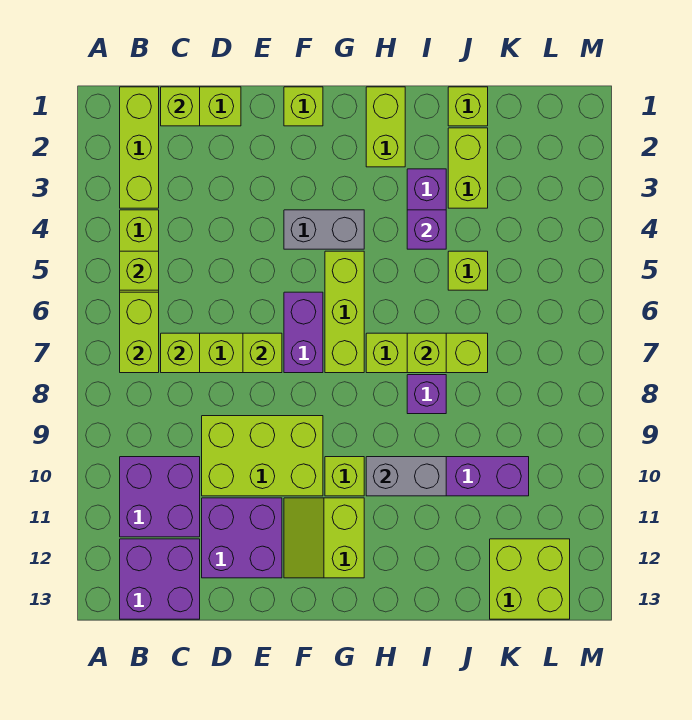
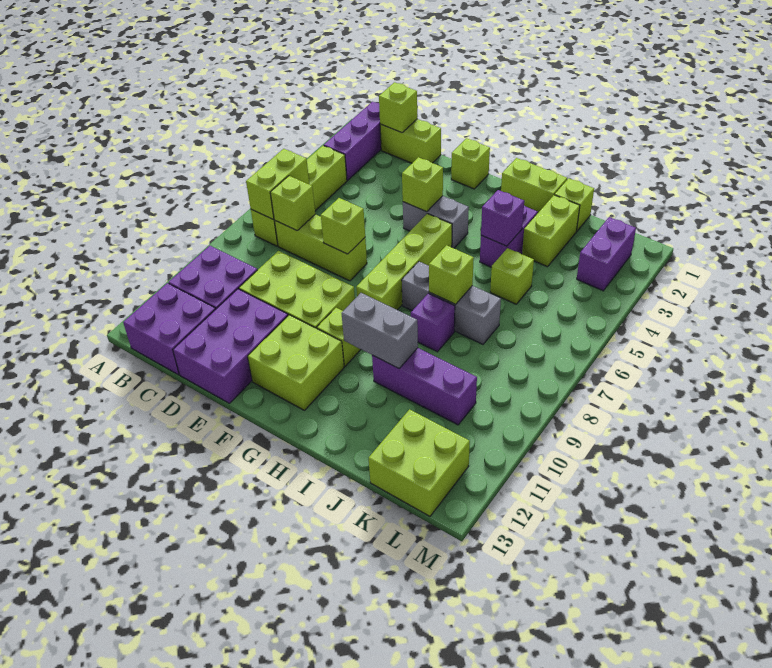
lime 1x3 brick [120,87,159,208] -> purple 1x3 brick [324,102,381,180]
lime 1x1 brick [120,251,159,290] -> lime 1x1 brick moved to [402,157,443,212]
purple 2x2 brick [202,498,282,578] -> purple 2x3 brick [173,289,288,403]
purple 1x2 brick [284,292,323,373] -> purple 1x2 brick moved to [577,217,636,291]
lime 2x2 slope [284,498,364,578] -> lime 2x2 brick [248,315,344,410]
lime 1x3 brick [325,251,364,373] -> lime 1x4 brick [356,214,452,310]
lime 1x2 brick [366,87,405,167] -> lime 1x2 brick turned to [501,158,567,214]
lime 1x3 brick [366,333,488,373] -> grey 1x3 brick [402,262,501,344]

